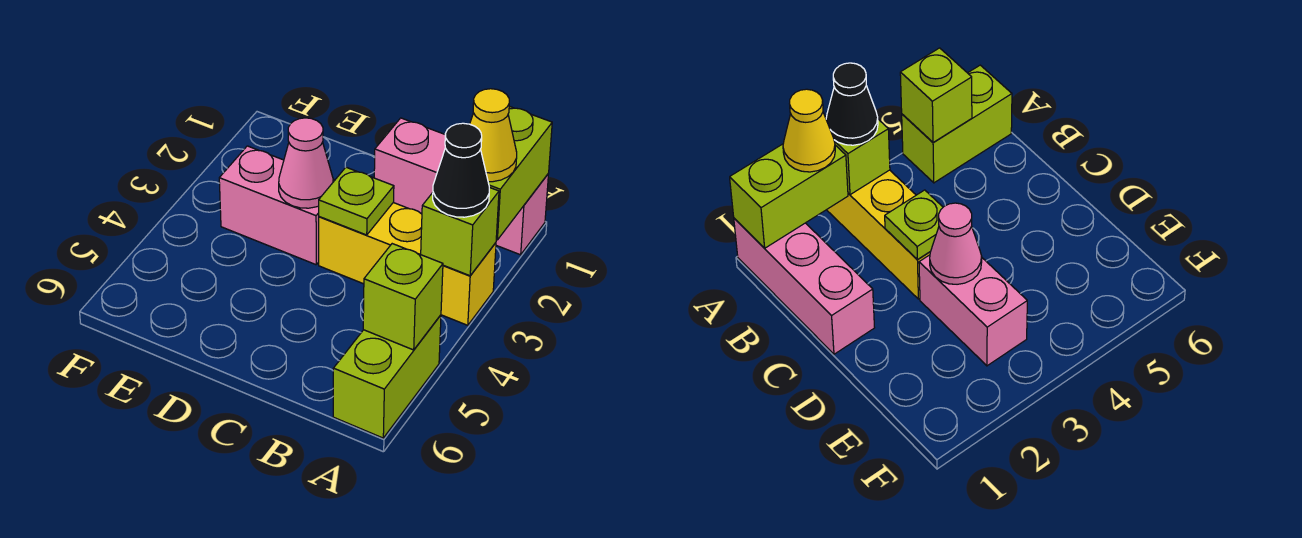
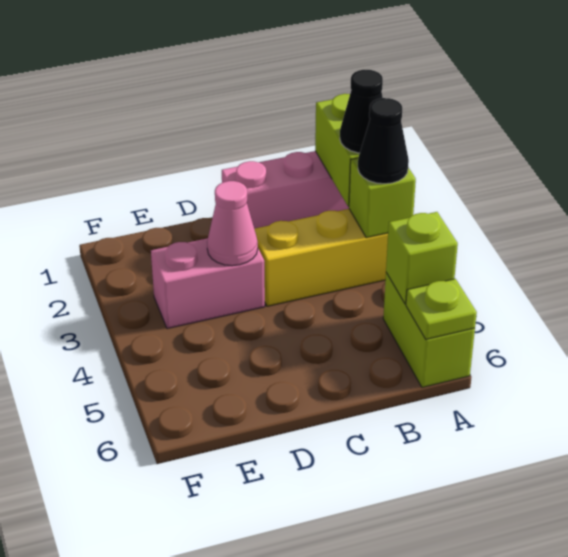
yellow 1x1 cone [470,89,517,182] -> black 1x1 cone [340,70,383,153]
lime 1x1 plate [319,167,394,235] -> lime 1x1 plate moved to [406,279,477,339]

